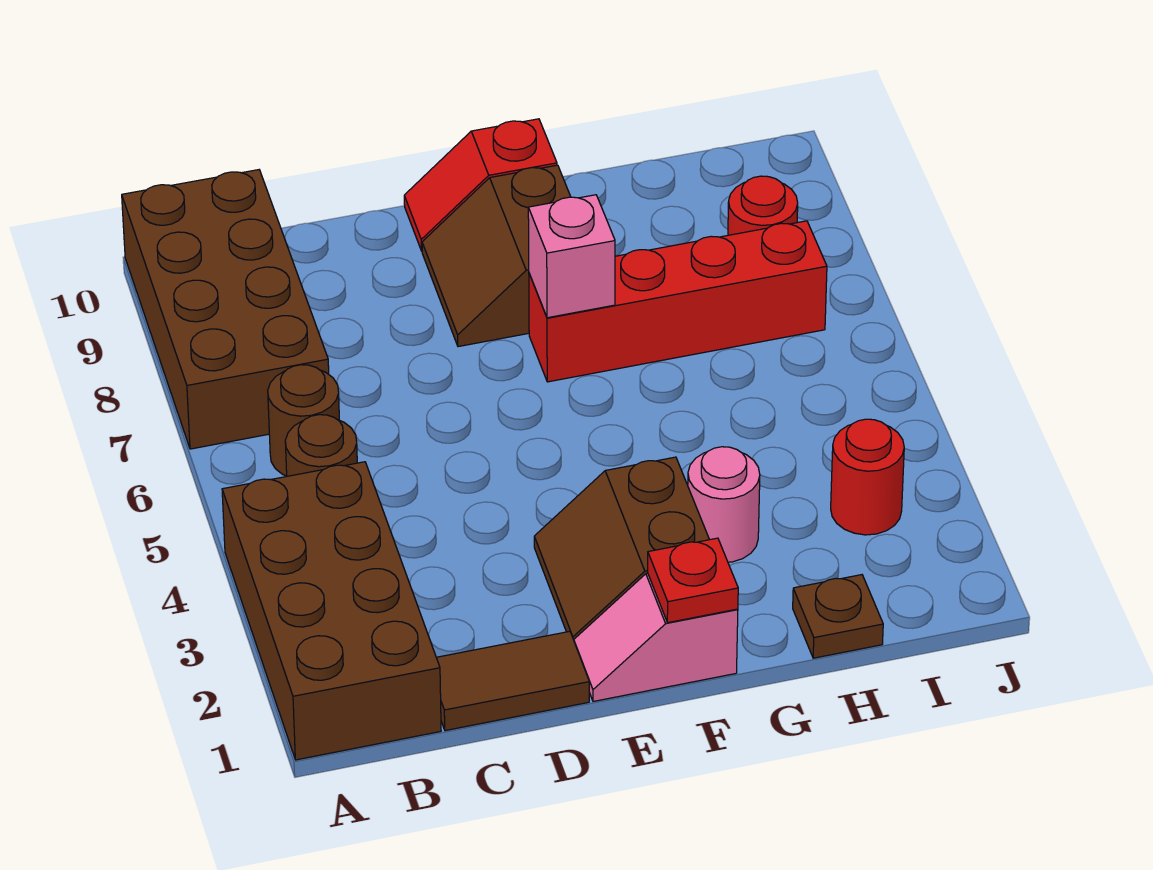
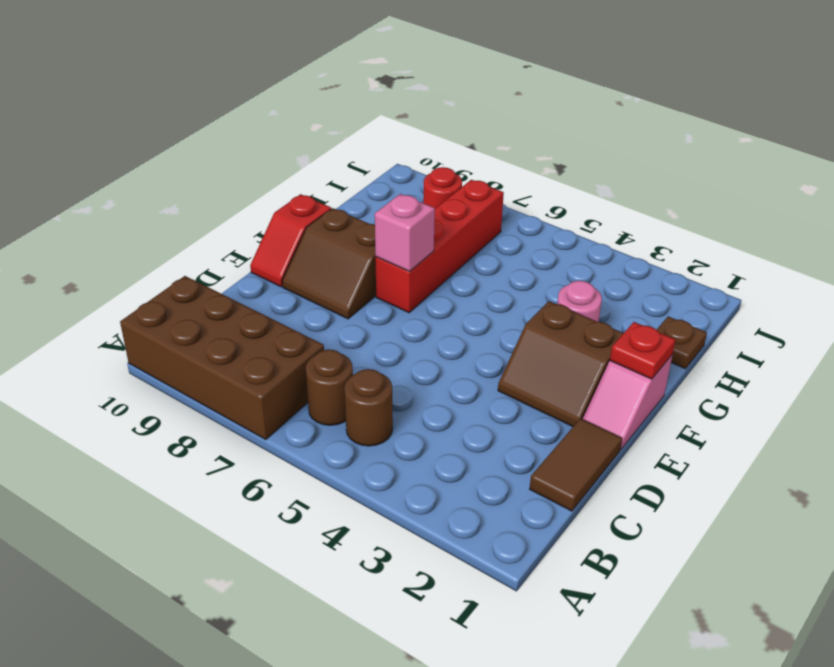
brown 2x4 brick [222,462,441,760] -> none
red 1x1 round brick [831,419,904,535] -> none

